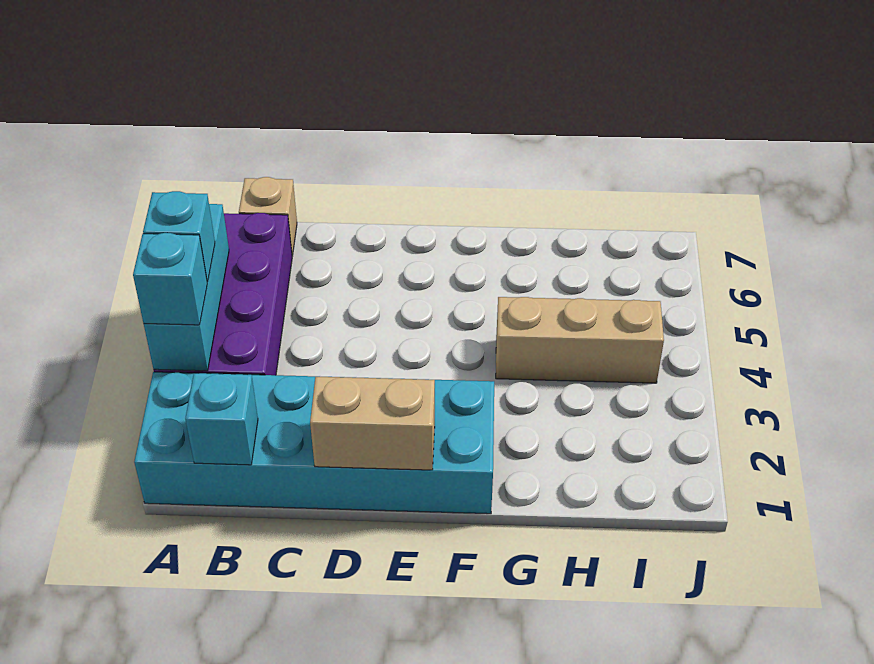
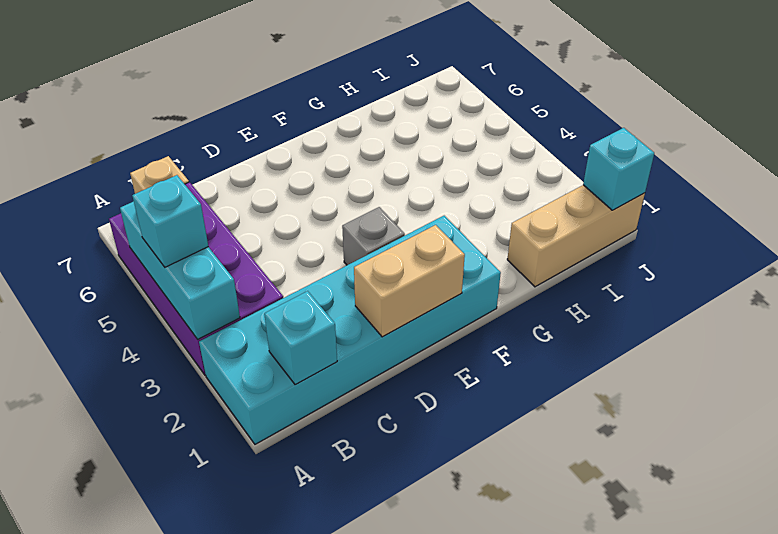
cyan 1x1 brick [133,233,207,325] -> cyan 1x1 brick moved to [583,128,654,210]
none -> grey 1x1 brick [342,207,405,265]
tan 1x3 brick [496,297,664,383] -> tan 1x3 brick moved to [507,185,645,287]

